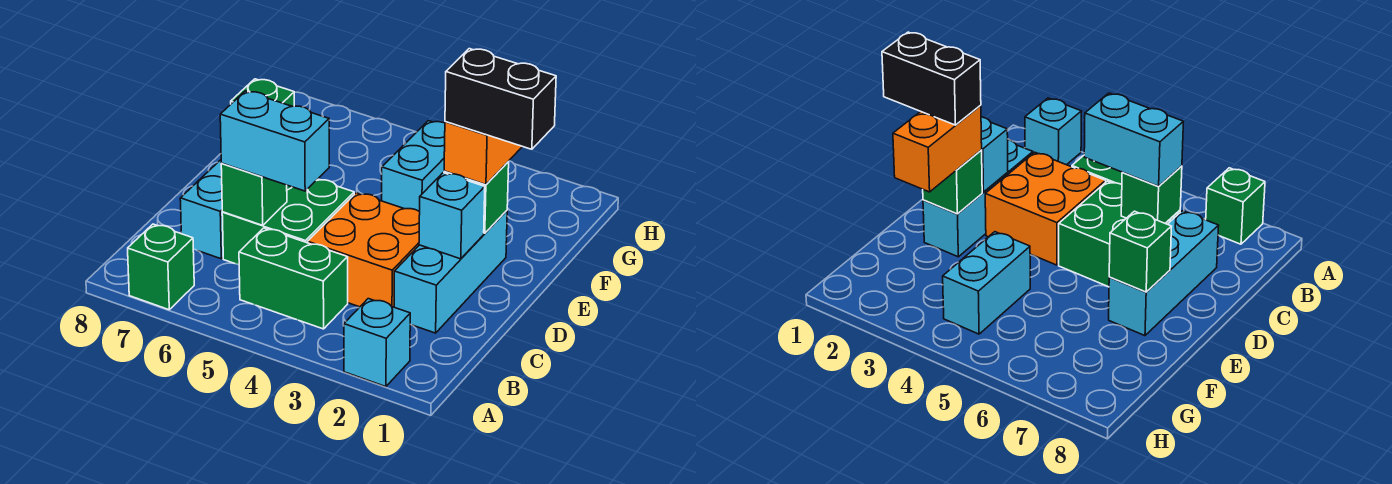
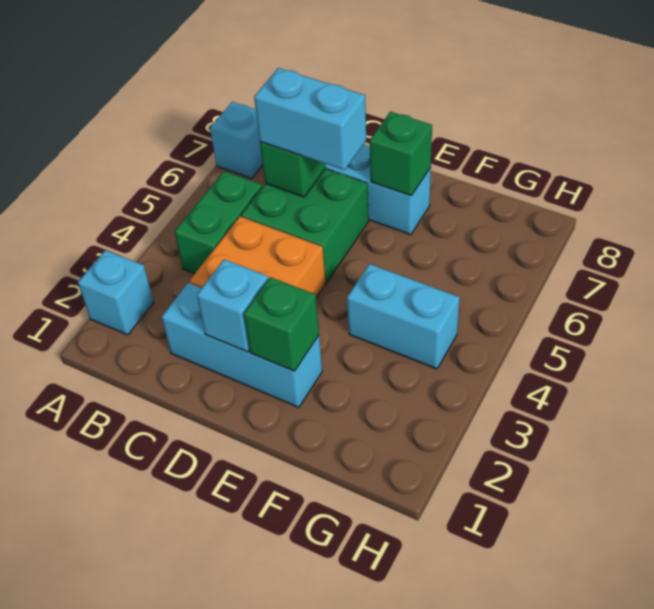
green 1x1 brick [128,224,194,310] -> cyan 1x1 brick [210,102,263,178]
cyan 1x2 brick [220,91,329,191] -> cyan 1x2 brick turned to [254,68,366,170]
black 1x2 brick [445,49,556,149] -> none
orange 1x2 brick [444,122,522,185] -> none

